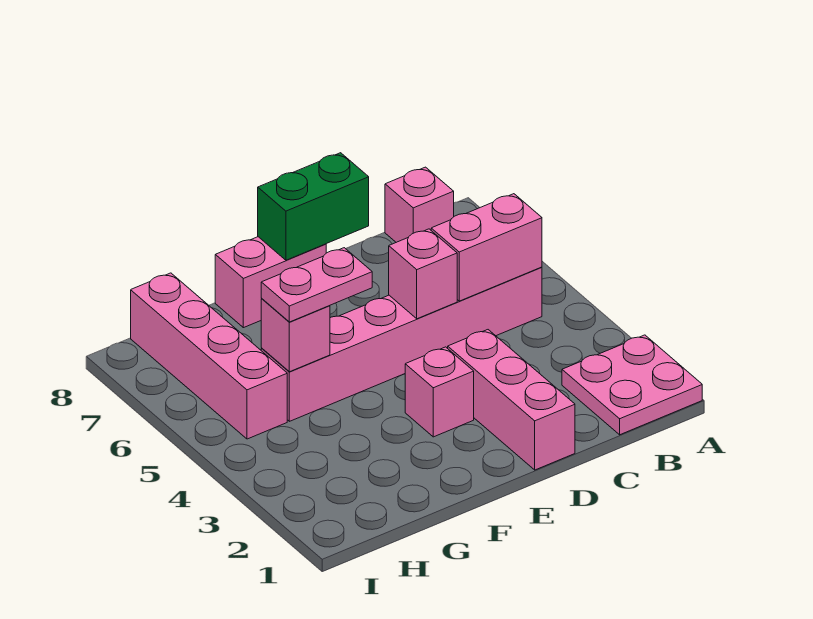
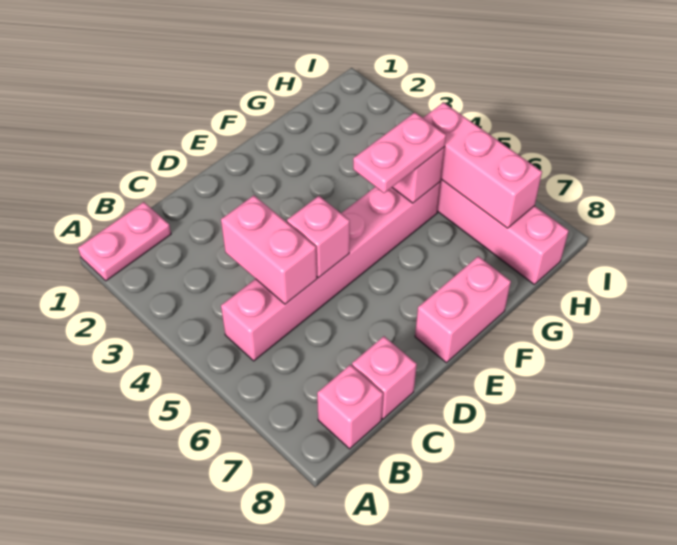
pink 2x2 plate [562,335,702,435] -> pink 1x2 plate [78,202,171,281]
pink 1x2 brick [431,194,542,301] -> pink 1x2 brick turned to [221,195,317,304]
pink 1x3 brick [448,330,575,470] -> pink 1x3 brick moved to [423,102,542,228]
green 1x2 brick [258,153,369,260] -> none
pink 1x1 brick [405,347,474,437] -> pink 1x1 brick moved to [352,336,417,419]

